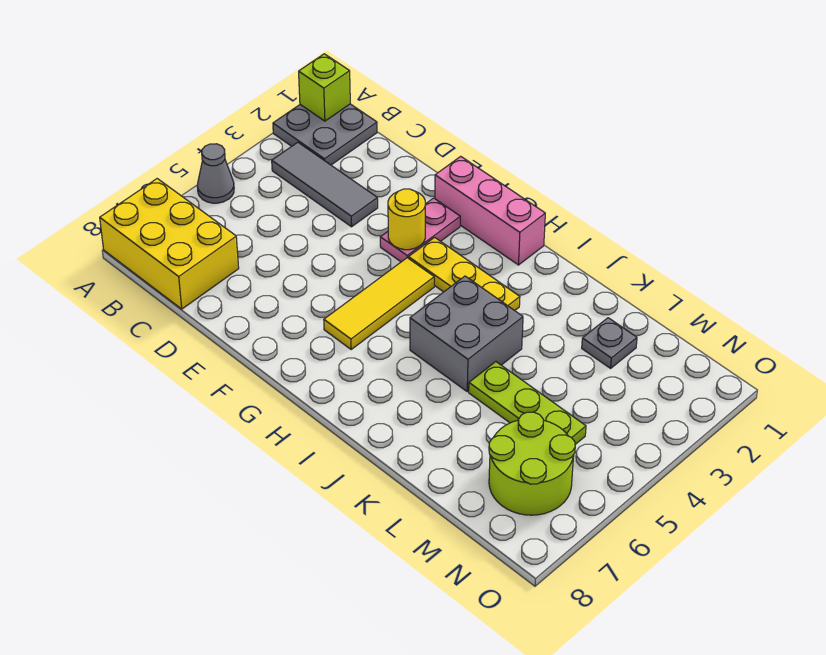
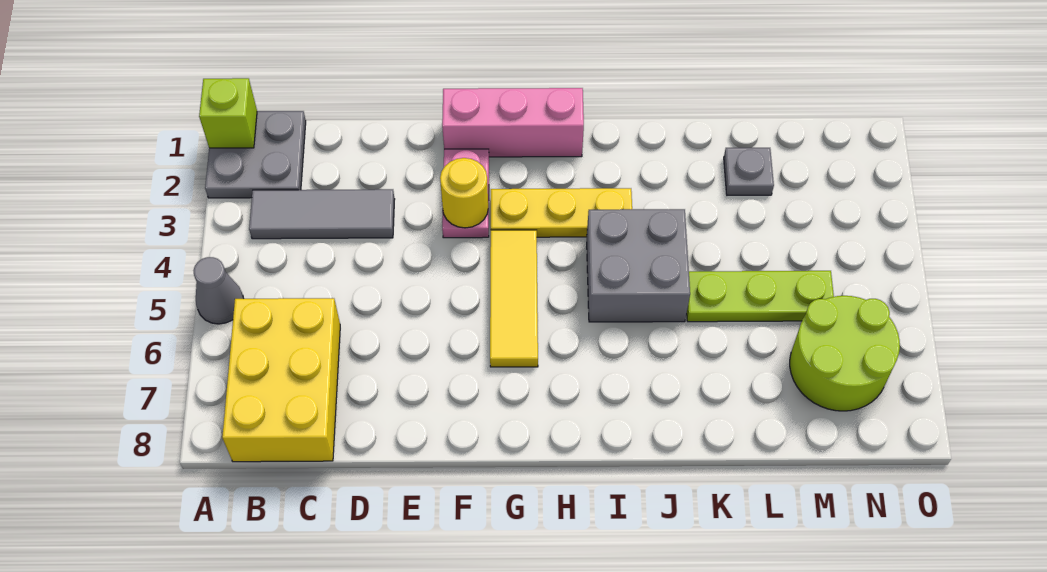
yellow 2x3 brick [100,179,239,309] -> yellow 2x3 brick turned to [222,298,340,462]

